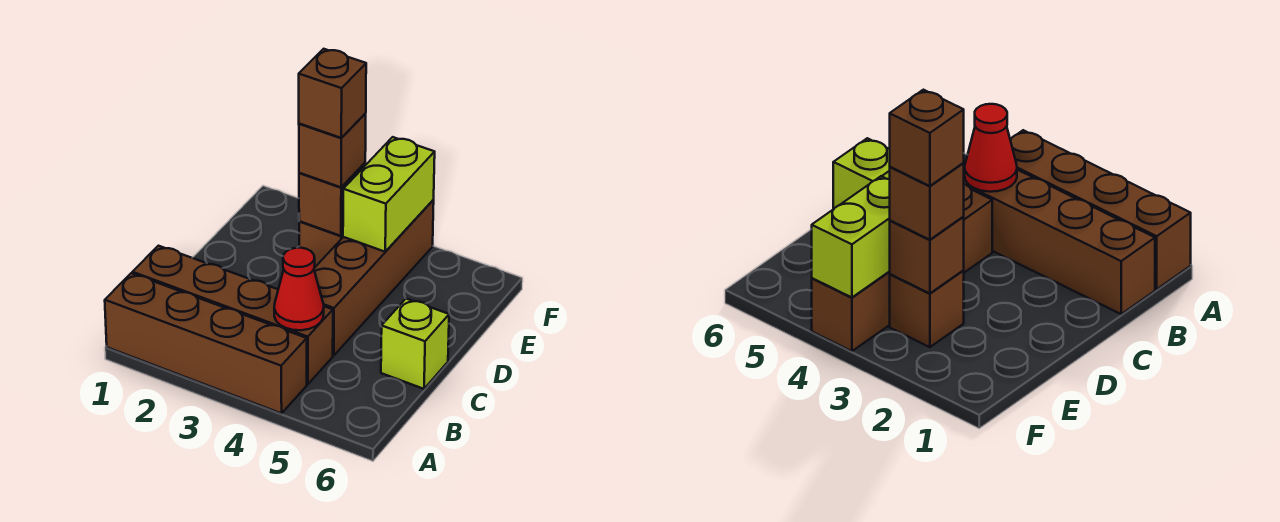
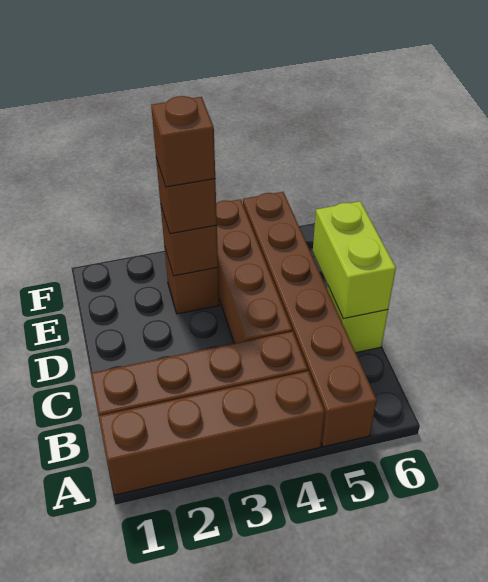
none -> brown 1x6 brick [243,192,377,447]
red 1x1 cone [274,248,324,330] -> none
lime 1x2 brick [343,137,435,252] -> lime 1x2 brick moved to [313,201,396,319]

